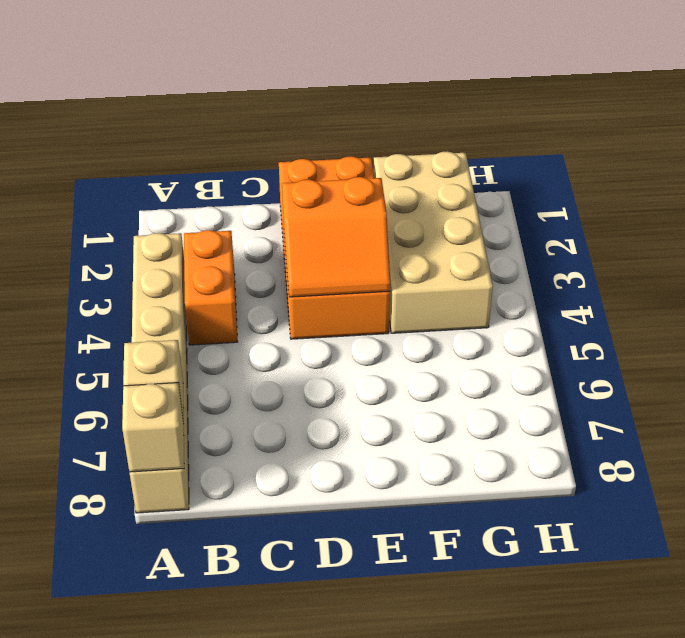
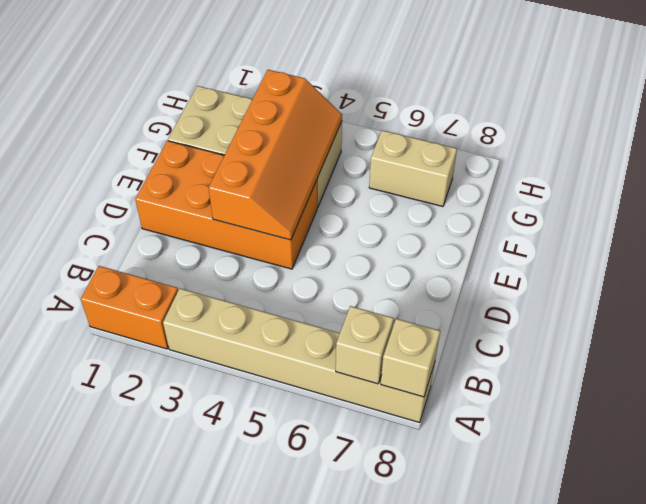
orange 1x2 brick [184,230,237,345] -> orange 1x2 brick moved to [81,266,178,349]
orange 2x2 slope [282,177,390,297] -> orange 2x4 slope [209,70,342,240]
none -> tan 1x2 brick [369,130,457,206]

